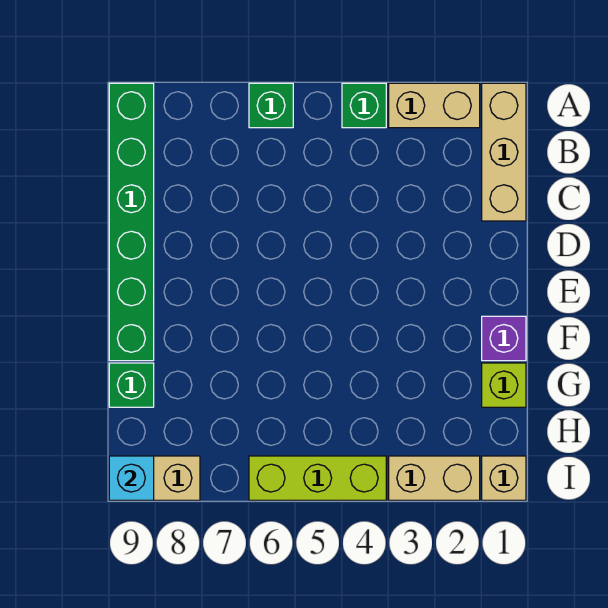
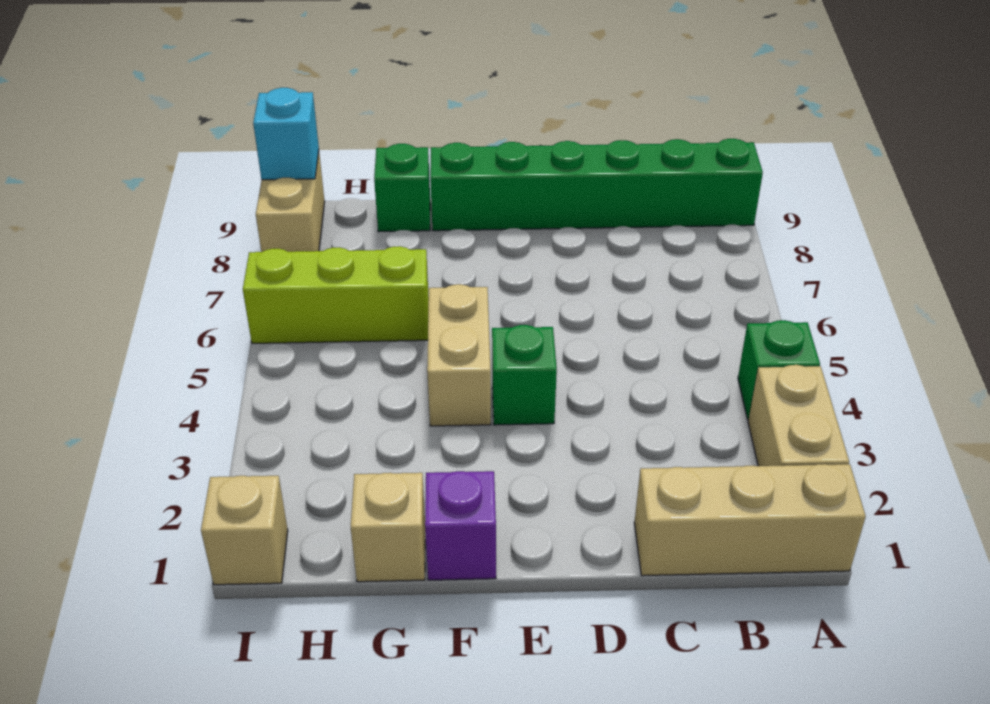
green 1x1 brick [249,83,293,128] -> green 1x1 brick moved to [492,325,557,425]
lime 1x1 brick [482,363,526,407] -> tan 1x1 brick [351,473,425,582]
tan 1x2 brick [389,456,480,500] -> tan 1x2 brick moved to [427,284,491,426]
lime 1x3 brick [249,456,386,500] -> lime 1x3 brick turned to [243,246,429,343]

